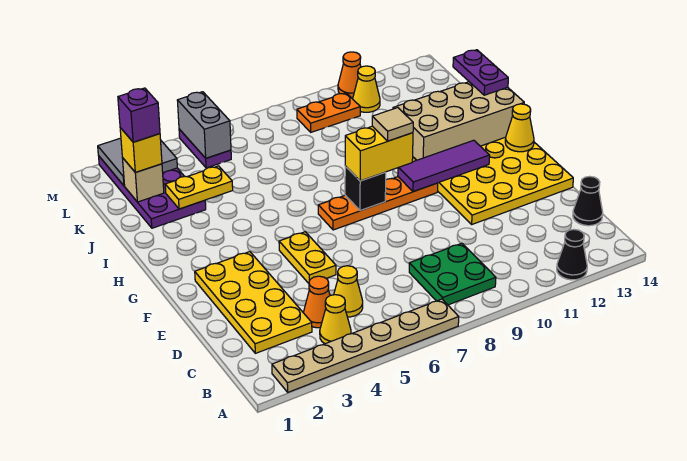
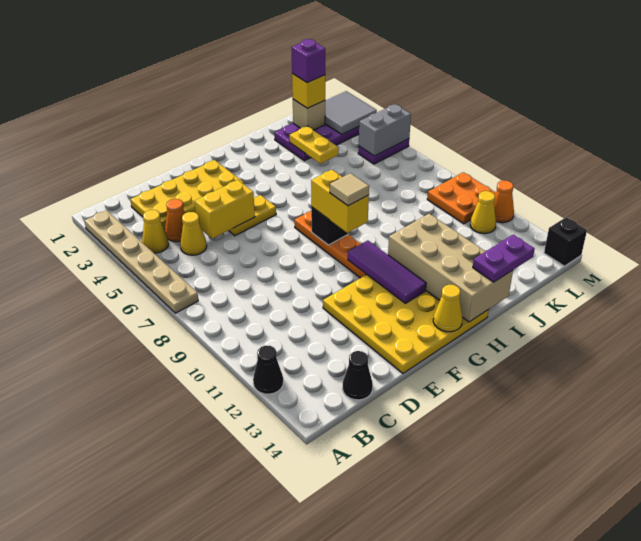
green 2x2 plate [409,243,496,305] -> none
none -> yellow 1x2 brick [194,180,255,239]
orange 1x2 plate [297,93,360,132] -> orange 2x2 plate [427,172,496,224]
none -> black 1x1 brick [544,217,587,266]

